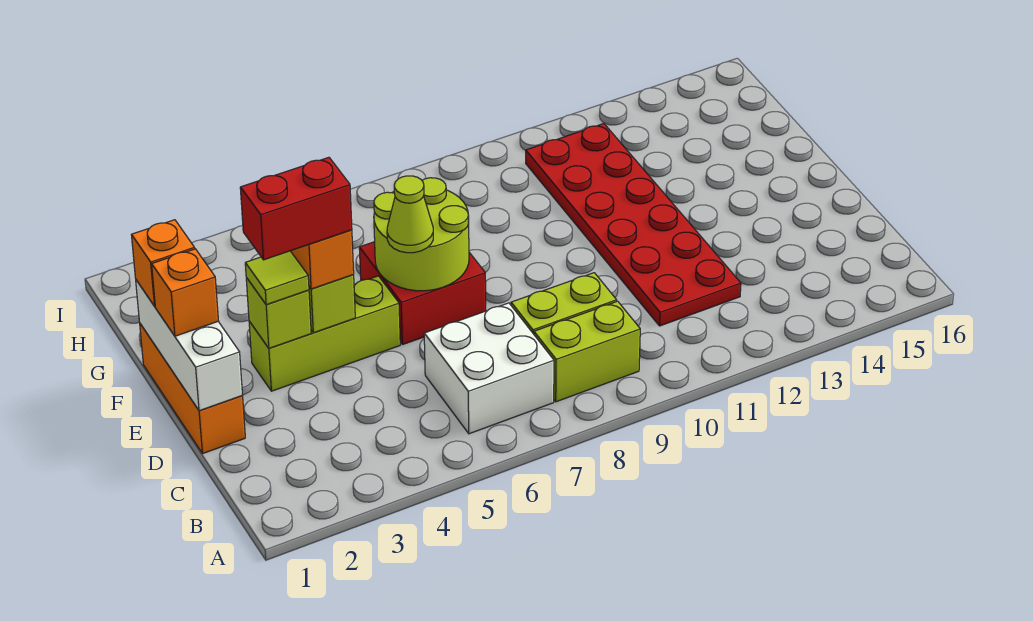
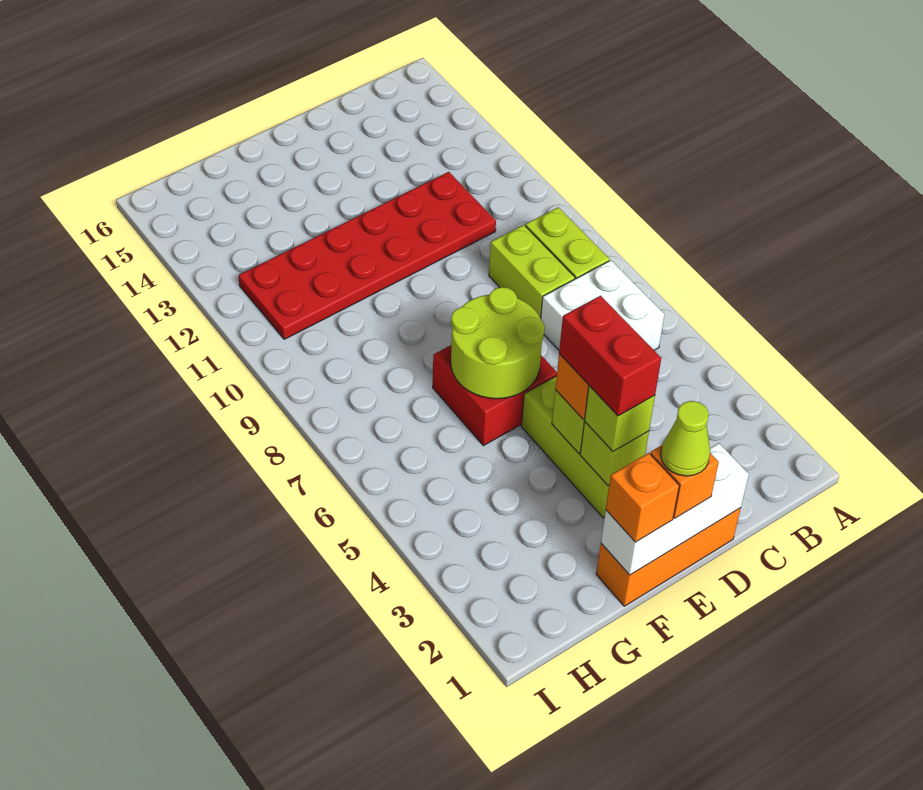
lime 1x1 tile [245,251,309,305] -> lime 1x1 brick [585,386,655,451]
lime 1x1 cone [387,176,433,253] -> lime 1x1 cone moved to [661,401,710,476]

